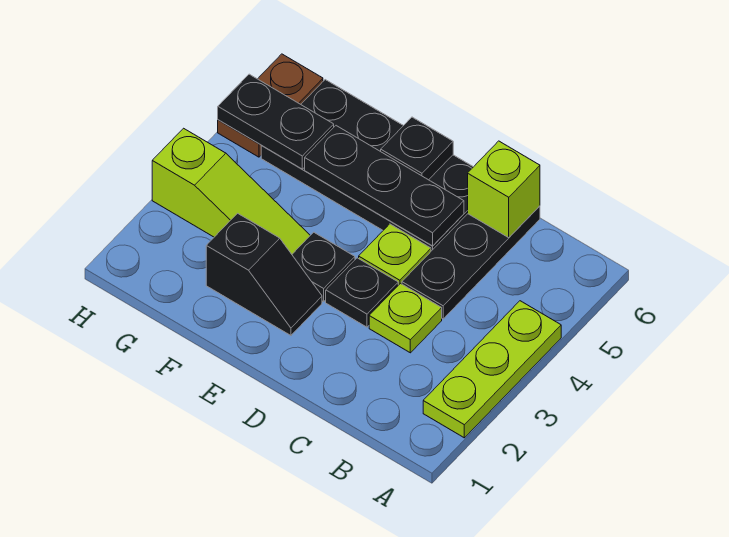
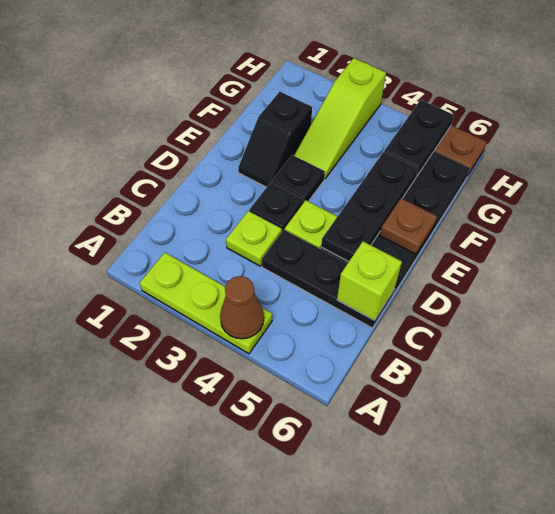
none -> brown 1x1 cone [220,276,264,339]
black 1x1 plate [381,117,453,180] -> brown 1x1 plate [380,198,437,254]

